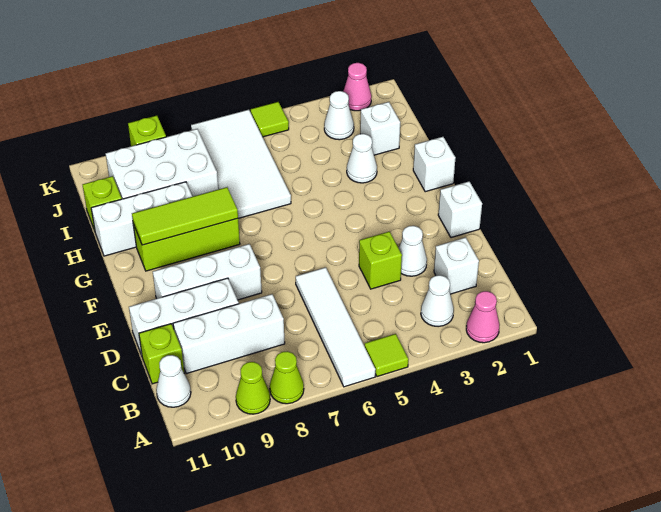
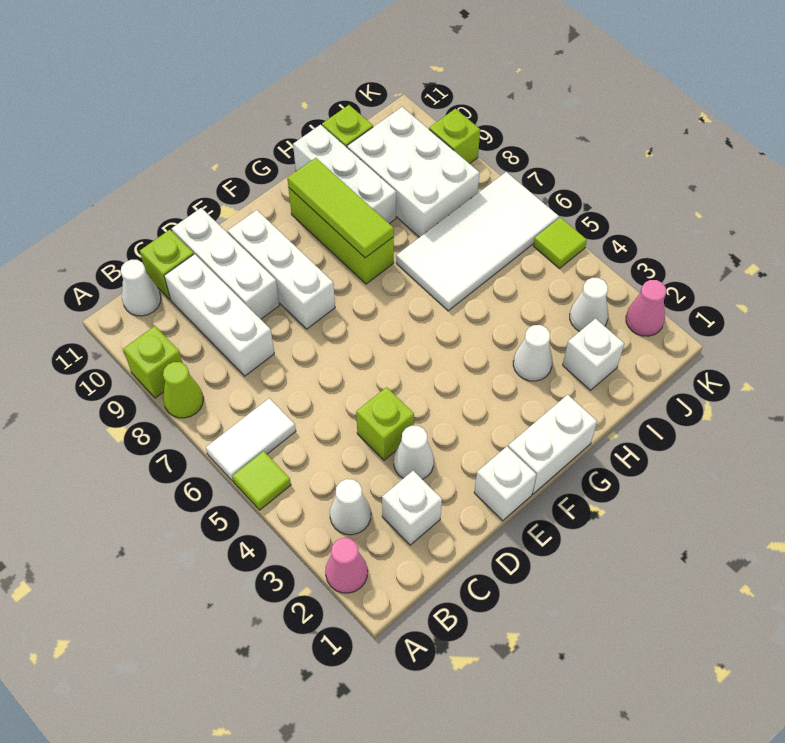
white 1x4 tile [296,267,376,387] -> white 1x2 tile [206,398,296,481]
lime 1x1 cone [236,362,270,414] -> lime 1x1 brick [123,326,182,398]
white 1x1 brick [413,137,455,192] -> white 1x2 brick [508,395,597,494]

